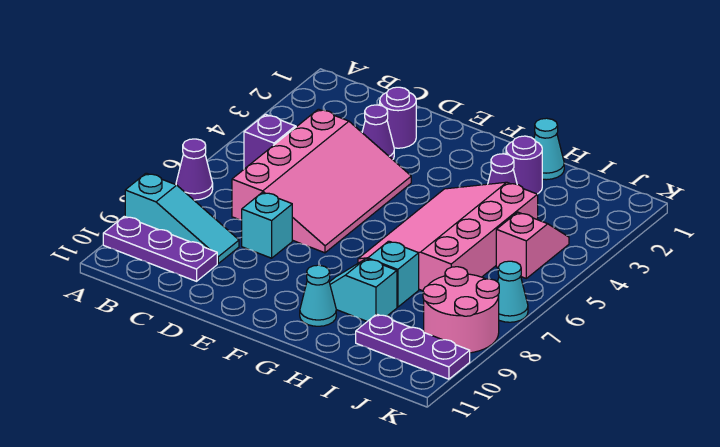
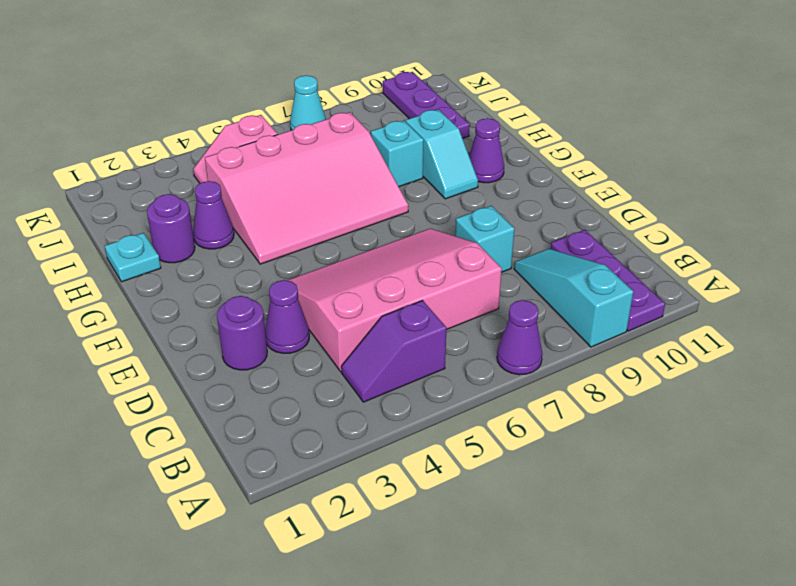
cyan 1x1 cone [300,265,336,326] -> purple 1x1 cone [469,118,504,183]
cyan 1x1 cone [534,118,564,180] -> cyan 1x1 plate [105,233,161,282]
pink 2x2 round brick [423,267,499,353] -> none

